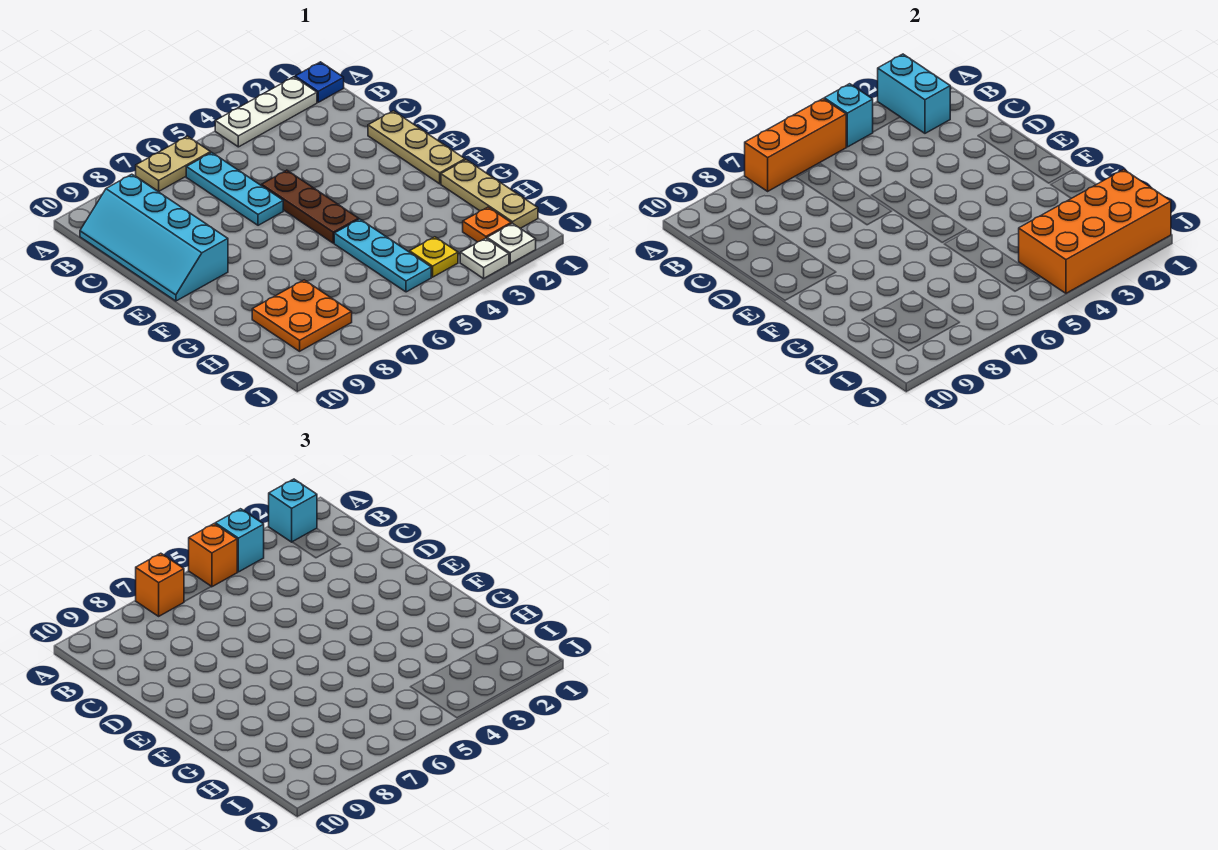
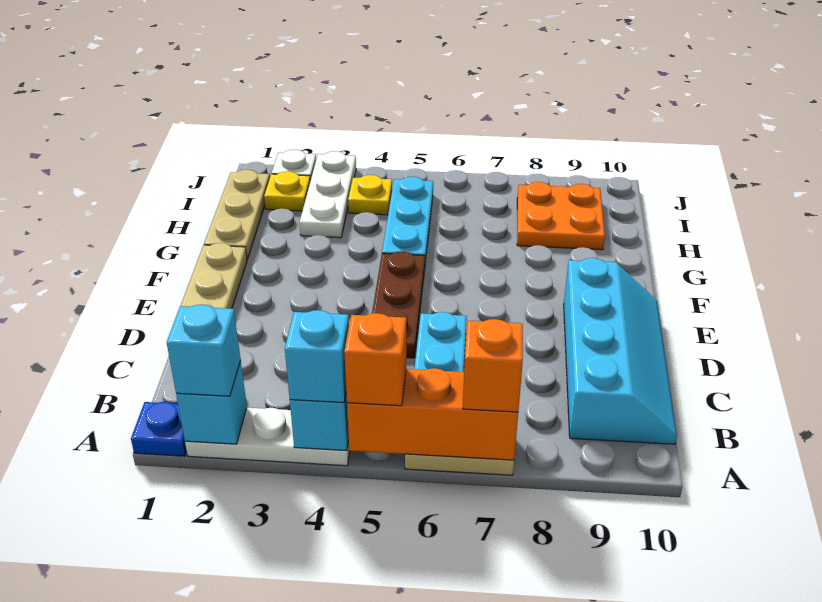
cyan 1x2 brick [878,54,950,133] -> cyan 1x1 brick [176,361,247,444]
orange 2x4 brick [1019,169,1171,293] -> none
orange 1x1 plate [463,207,511,242] -> yellow 1x1 plate [264,171,310,211]
white 1x1 plate [460,238,509,279] -> white 1x3 plate [300,151,356,238]

